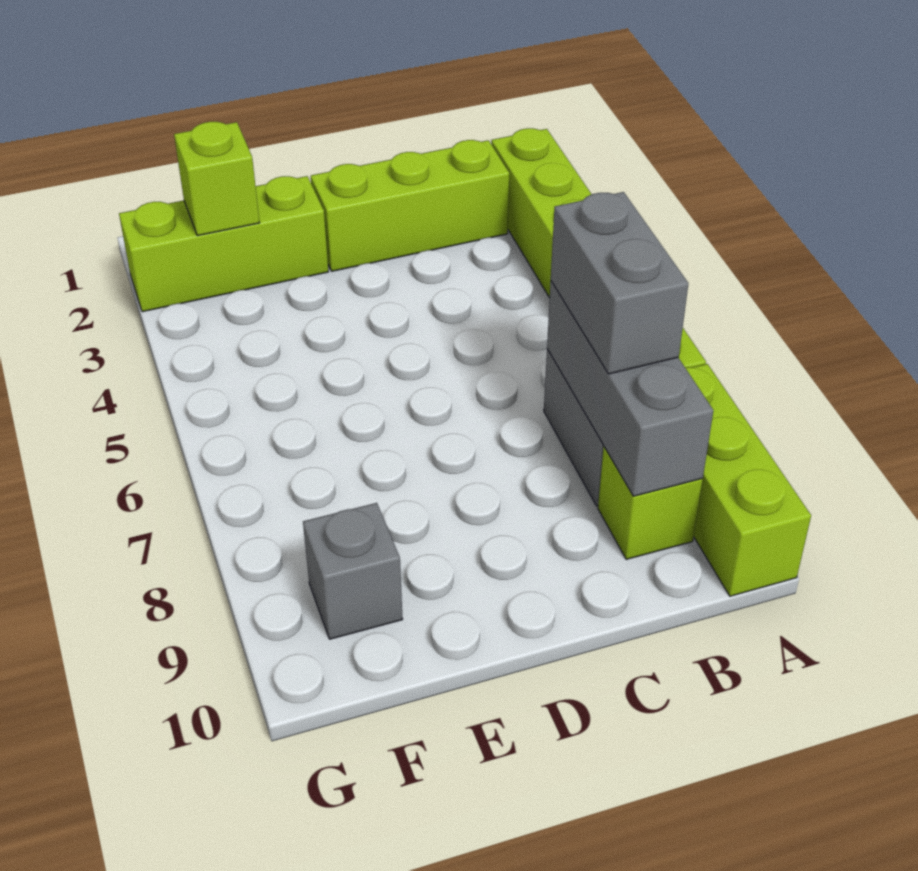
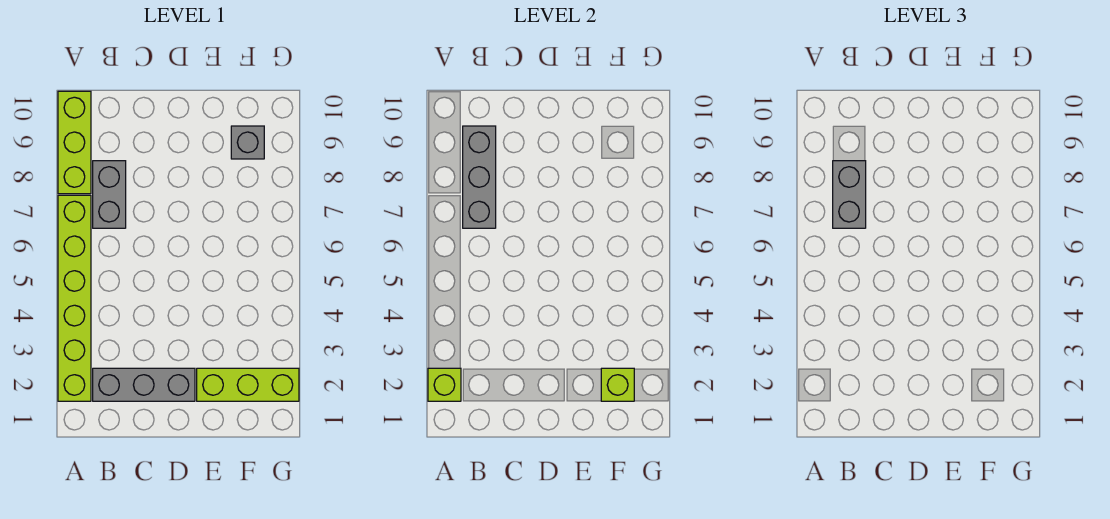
lime 1x3 brick [311,140,509,271] -> grey 1x3 brick [93,368,195,401]
lime 1x1 brick [598,447,703,560] -> lime 1x1 brick moved to [428,368,461,401]

